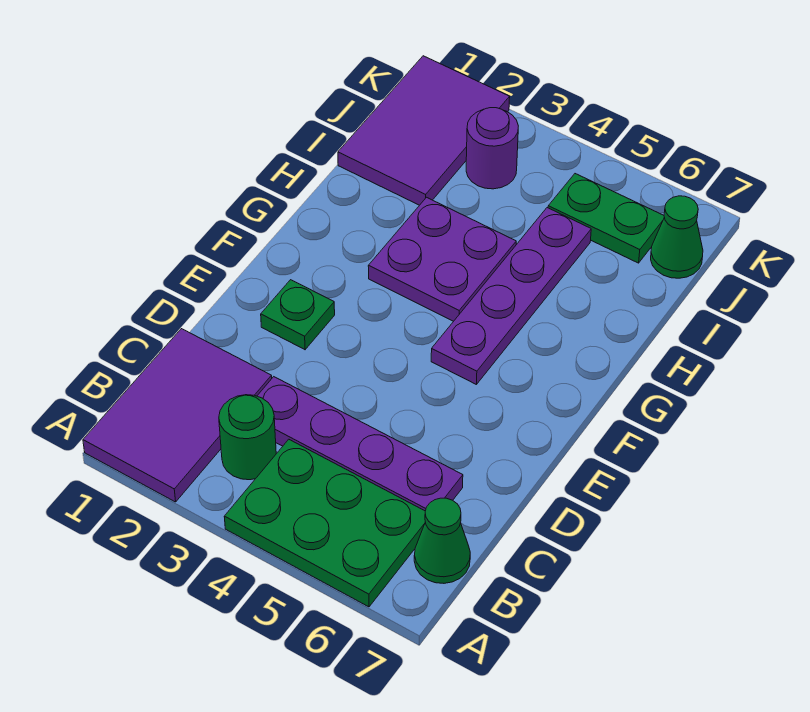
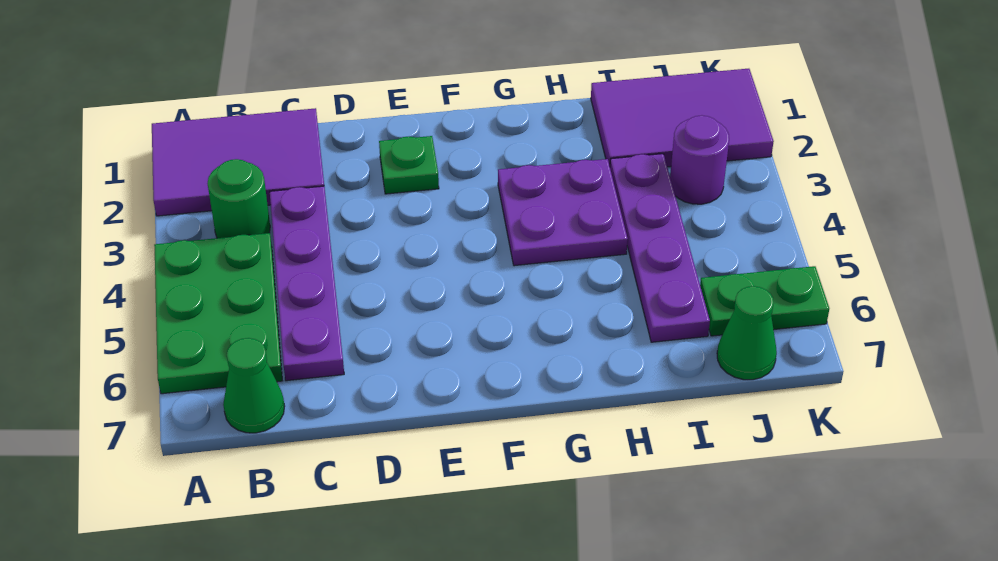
purple 1x4 plate [431,208,591,384] -> purple 1x4 plate turned to [610,154,710,342]
green 1x2 plate [548,174,664,263] -> green 1x2 plate turned to [700,266,829,336]

